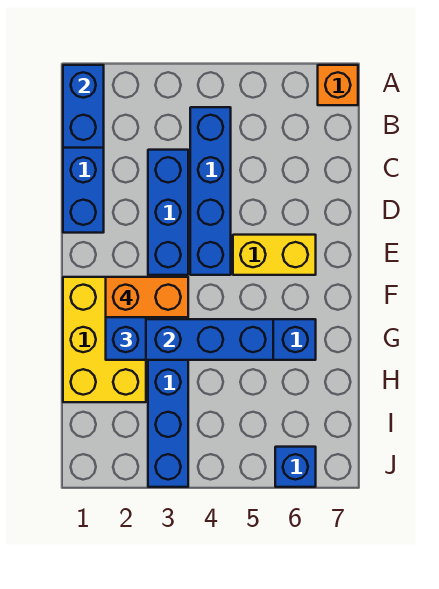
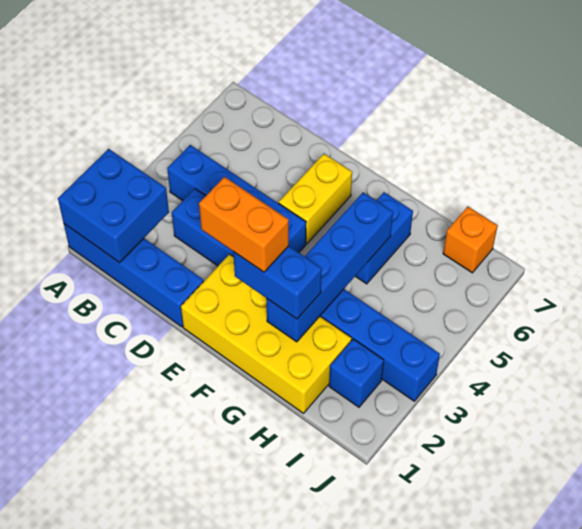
blue 1x2 brick [63,65,104,148] -> blue 2x2 brick [58,149,169,263]
orange 1x1 brick [318,65,358,105] -> orange 1x1 brick moved to [443,207,498,273]
yellow 2x3 brick [63,277,146,402] -> yellow 2x4 brick [181,254,352,413]
orange 1x2 brick [106,277,188,317] -> orange 1x2 brick turned to [199,177,289,272]
blue 1x1 brick [275,447,316,487] -> blue 1x1 brick moved to [329,339,384,407]

